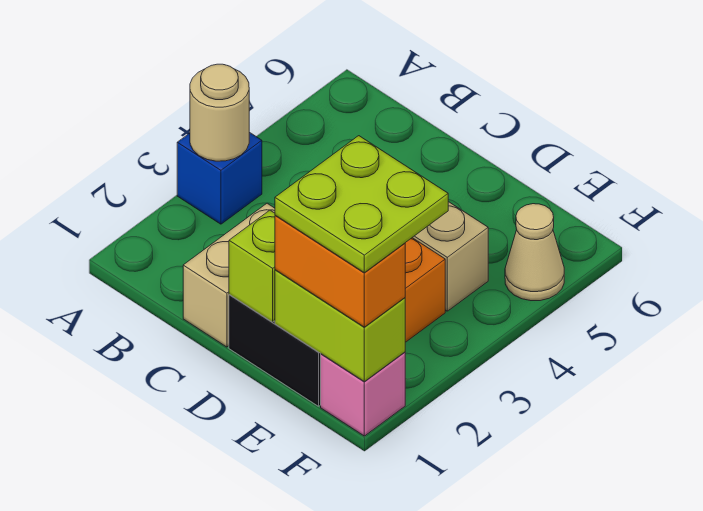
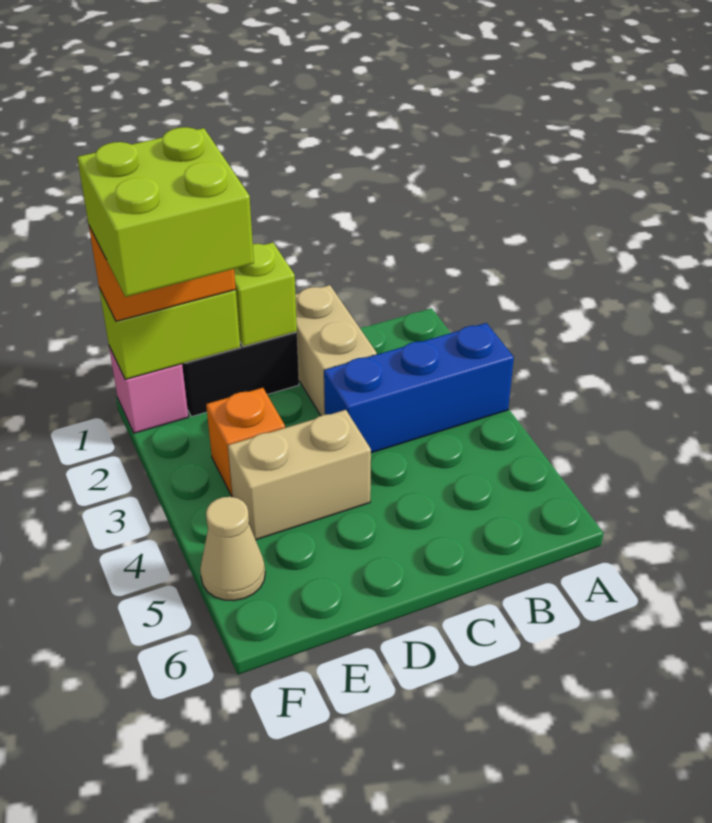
blue 1x1 brick [177,132,262,224] -> blue 1x3 brick [324,323,514,453]
tan 1x1 round brick [190,64,249,161] -> none
lime 2x2 plate [275,136,448,273] -> lime 2x2 brick [77,127,254,297]

